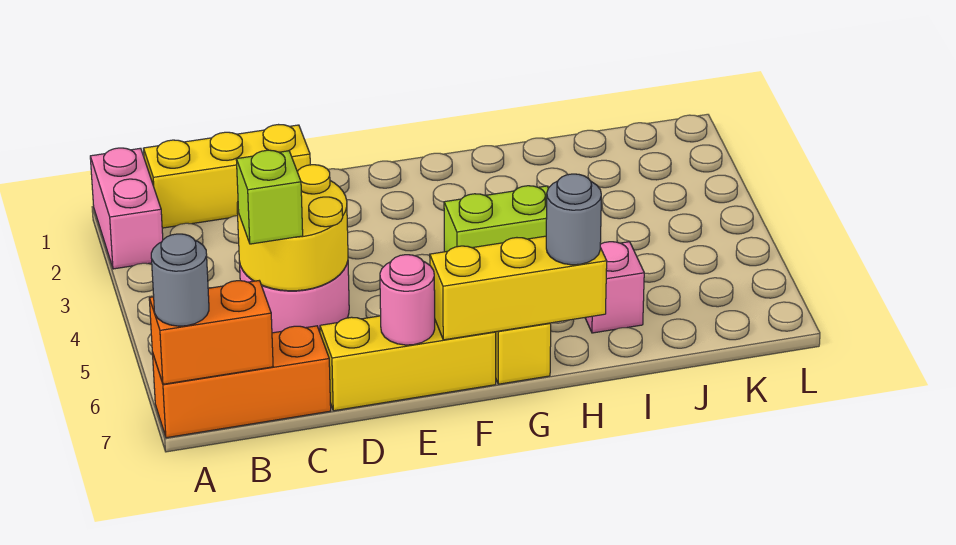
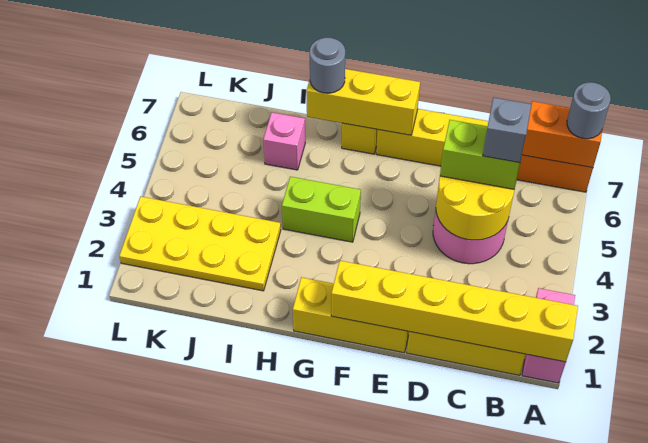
none -> yellow 1x6 brick [331,261,578,362]
lime 1x1 brick [236,150,303,244] -> lime 1x2 brick [440,120,520,189]
none -> grey 1x1 brick [483,98,531,163]
none -> yellow 1x3 brick [293,277,409,353]
pink 1x1 round brick [380,255,435,345] -> none
none -> yellow 2x4 plate [119,197,281,291]

